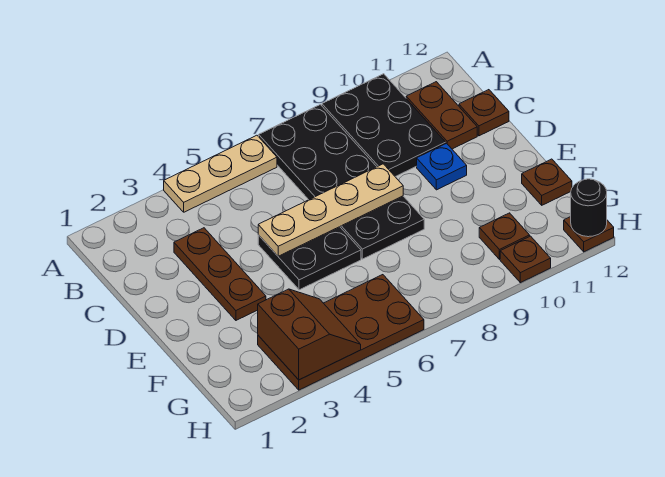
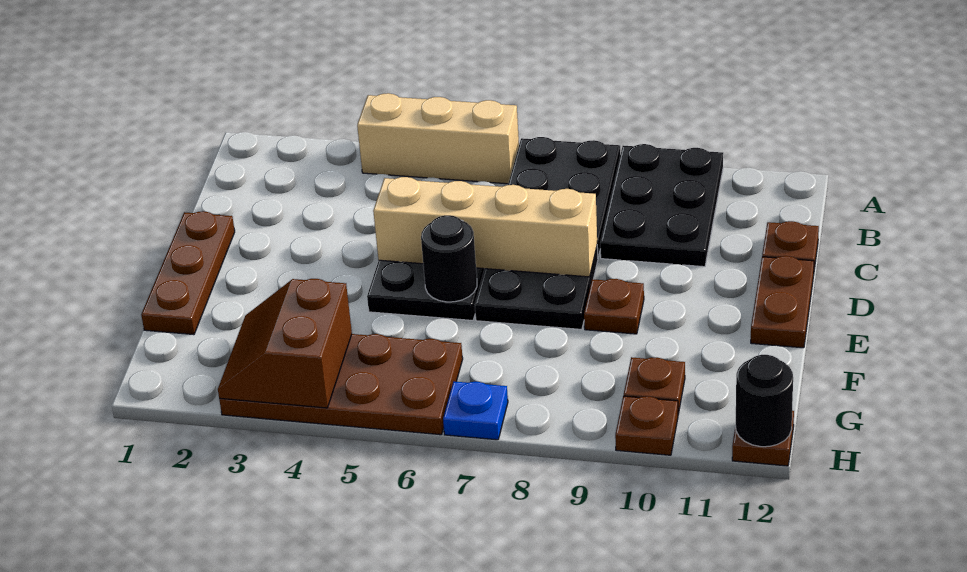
tan 1x3 plate [164,135,277,212] -> tan 1x3 brick [357,93,519,184]
brown 1x2 plate [406,82,477,149] -> brown 1x2 plate moved to [751,256,814,348]
brown 1x3 plate [174,228,266,320] -> brown 1x3 plate moved to [141,211,235,335]
tan 1x4 plate [258,164,403,256] -> tan 1x4 brick [373,177,597,277]
blue 1x1 plate [417,143,467,190] -> blue 1x1 plate moved to [443,382,508,440]
none -> black 1x1 round brick [421,215,477,302]
brown 1x1 plate [522,159,572,205] -> brown 1x1 plate moved to [584,279,644,334]
brown 2x2 slope [258,289,361,380] -> brown 2x2 slope turned to [218,279,352,408]

